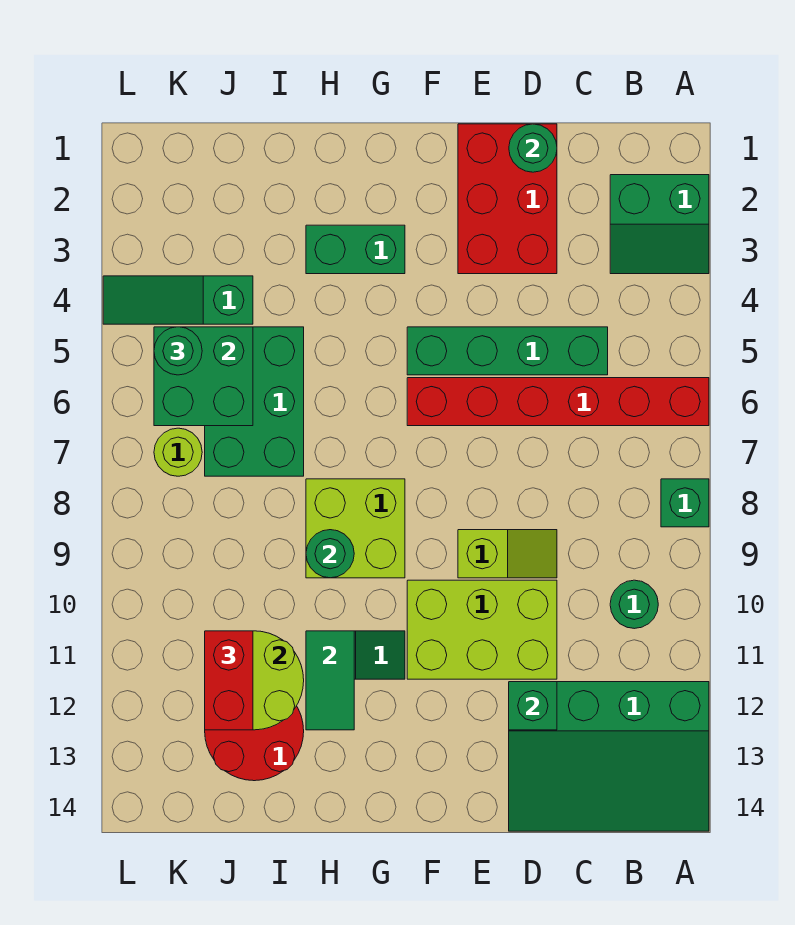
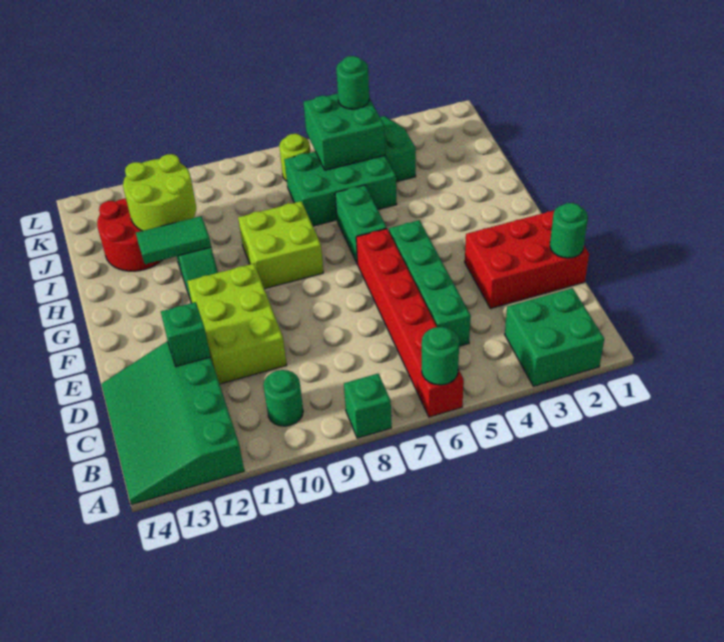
green 2x2 slope [610,175,709,274] -> green 2x2 brick [505,288,604,386]
lime 1x2 slope [458,530,557,578] -> none
green 1x2 brick [306,225,405,274] -> green 1x2 brick moved to [335,185,387,264]
green 1x1 round brick [306,530,354,578] -> green 1x1 round brick moved to [422,327,459,385]
red 1x2 brick [205,631,253,730] -> none

